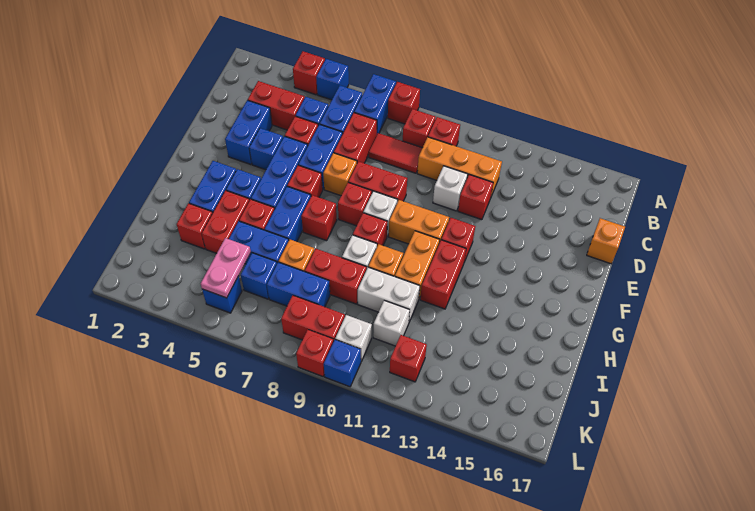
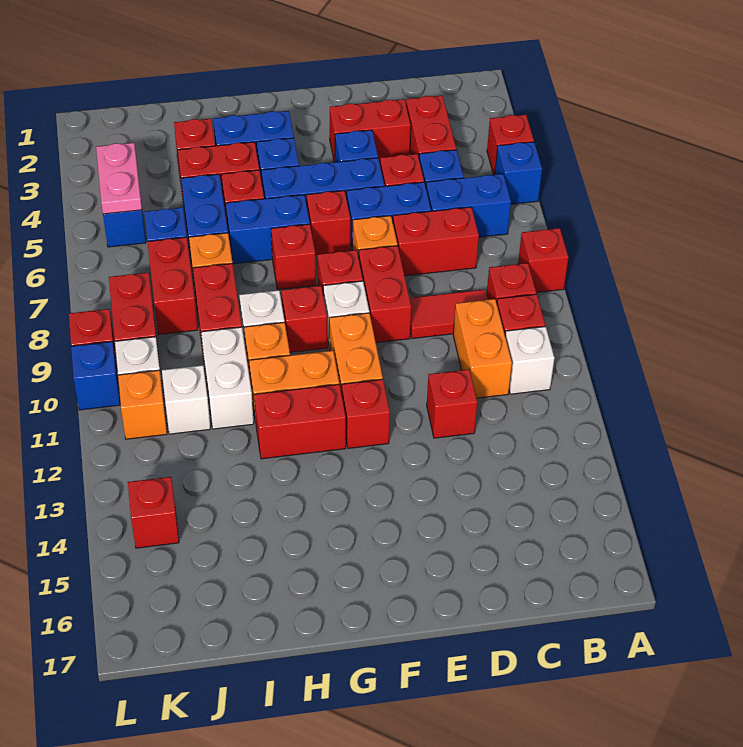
blue 1x2 brick [354,74,396,133] -> none
red 1x2 tile [369,133,422,173] -> red 1x2 tile turned to [410,289,488,339]
orange 1x3 brick [417,137,502,196] -> orange 1x2 brick [453,299,512,398]
blue 1x2 brick [225,100,272,165] -> red 1x2 brick [330,99,411,162]
white 1x1 brick [433,166,468,211] -> white 1x1 brick moved to [505,326,554,394]
orange 1x1 brick [587,218,625,264] -> orange 1x1 brick moved to [118,370,167,439]
pink 1x2 plate [201,238,251,298] -> pink 1x2 plate turned to [96,143,142,214]
blue 1x2 brick [267,262,330,307] -> red 1x2 brick [147,237,198,335]
red 1x1 brick [390,335,427,382] -> red 1x1 brick moved to [128,477,179,548]

